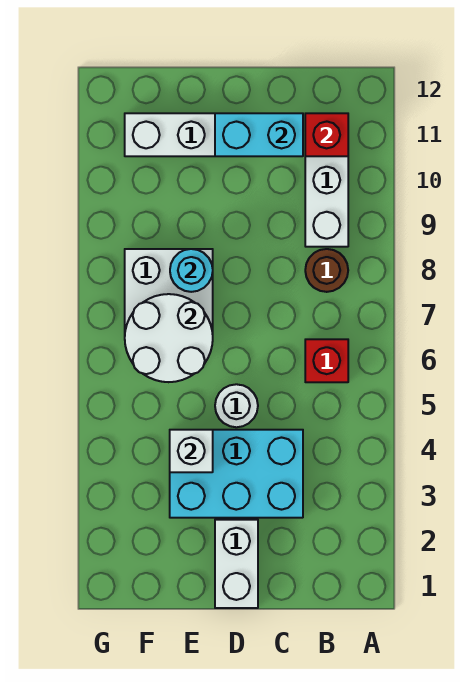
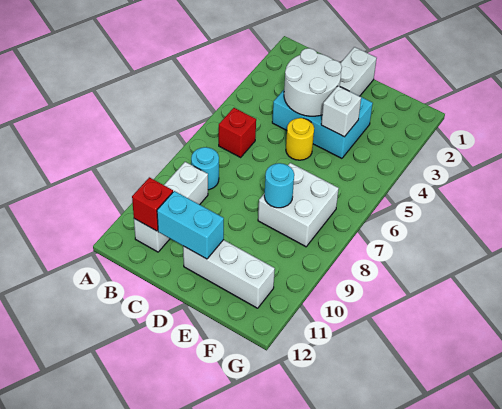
brown 1x1 round brick [305,249,348,292] -> cyan 1x1 round brick [191,147,219,190]
white 1x1 round brick [215,384,258,427] -> yellow 1x1 round brick [286,118,314,160]
white 2x2 round brick [125,294,213,382] -> white 2x2 round brick moved to [284,48,342,116]

